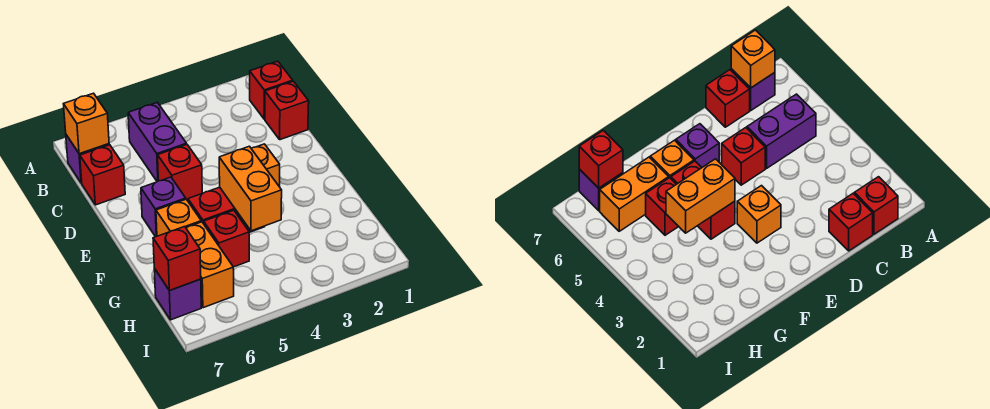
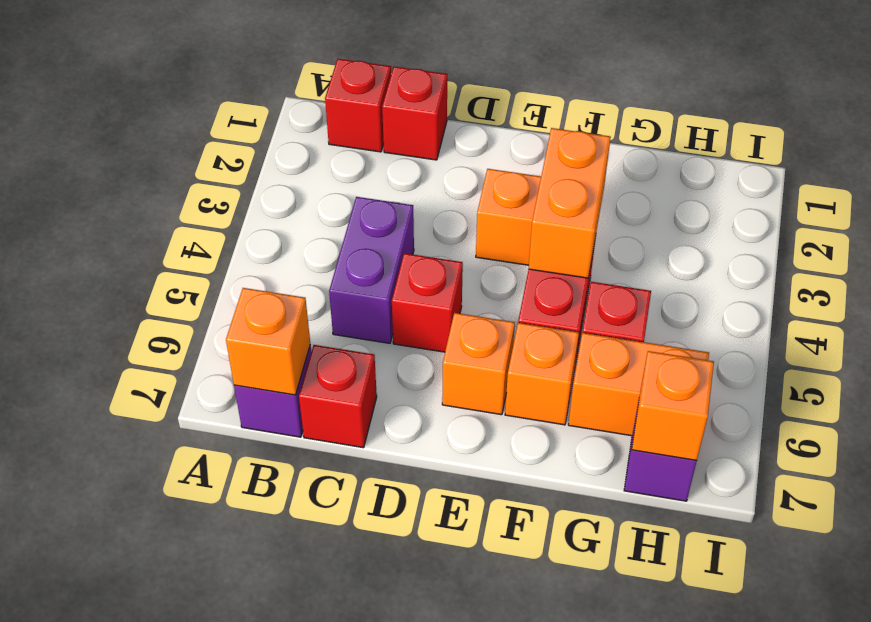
purple 1x2 brick [128,102,187,182] -> purple 1x2 brick turned to [329,197,414,343]
purple 1x1 brick [141,177,186,237] -> orange 1x1 brick [442,313,515,415]
orange 1x2 brick [219,146,282,231] -> orange 1x2 brick turned to [529,128,611,278]
red 1x1 brick [153,227,201,291] -> orange 1x1 brick [632,351,714,460]

